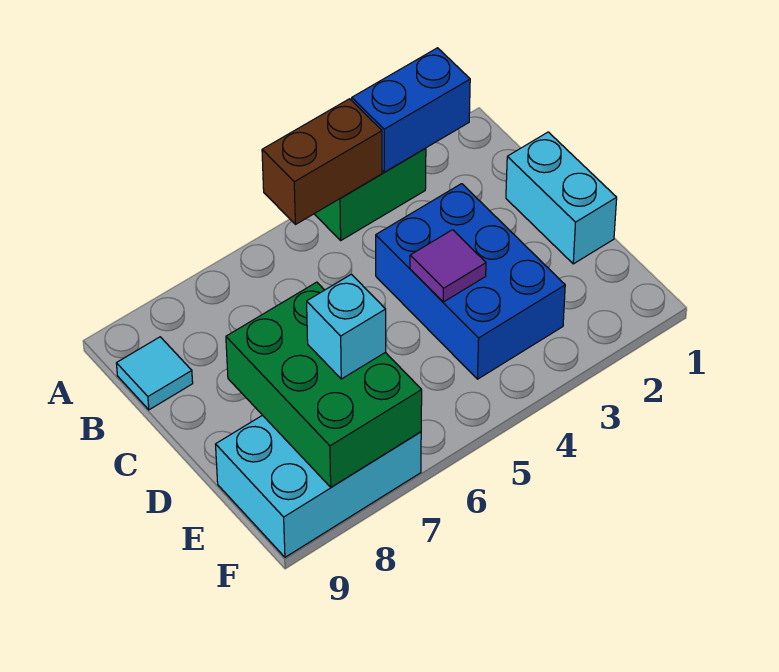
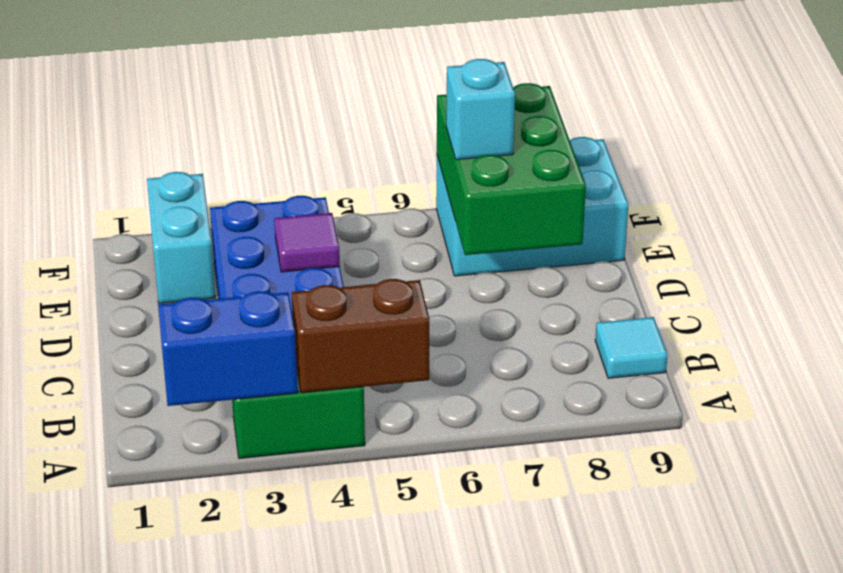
cyan 1x2 brick [506,132,617,264] -> cyan 1x2 brick moved to [147,172,216,304]

